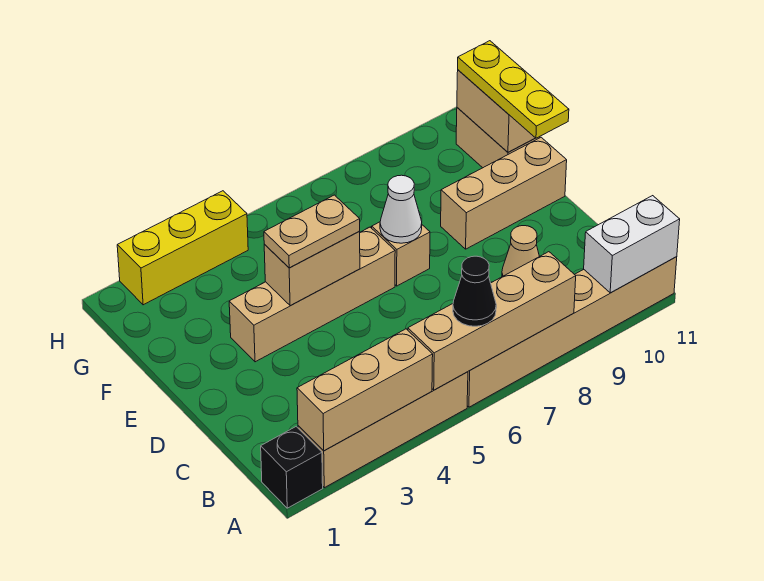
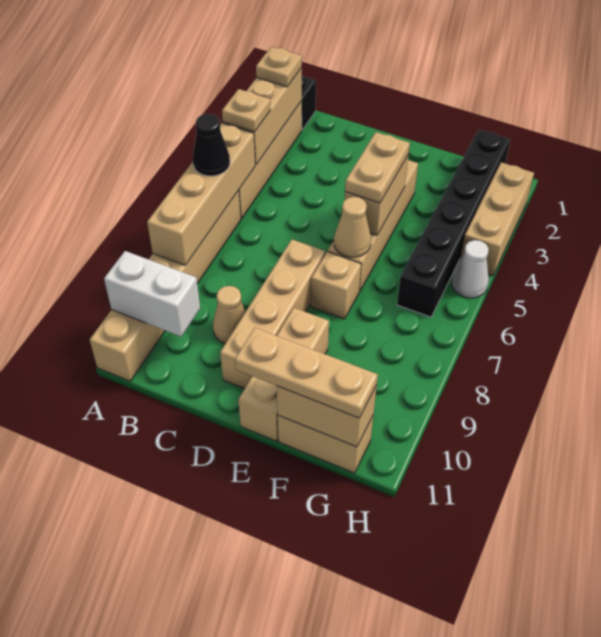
none -> tan 1x1 plate [256,47,302,87]
none -> tan 1x1 plate [222,89,270,132]
white 1x2 brick [584,196,680,293] -> white 1x2 brick turned to [104,251,200,336]
none -> tan 1x4 brick [220,240,325,389]
none -> tan 1x1 cone [334,197,371,257]
white 1x1 cone [380,175,422,243] -> white 1x1 cone moved to [452,240,489,298]
yellow 1x3 plate [458,41,569,138] -> tan 1x3 plate [235,328,378,418]
none -> black 1x6 brick [397,130,510,317]
yellow 1x3 brick [117,191,248,305] -> tan 1x3 brick [460,163,534,276]

